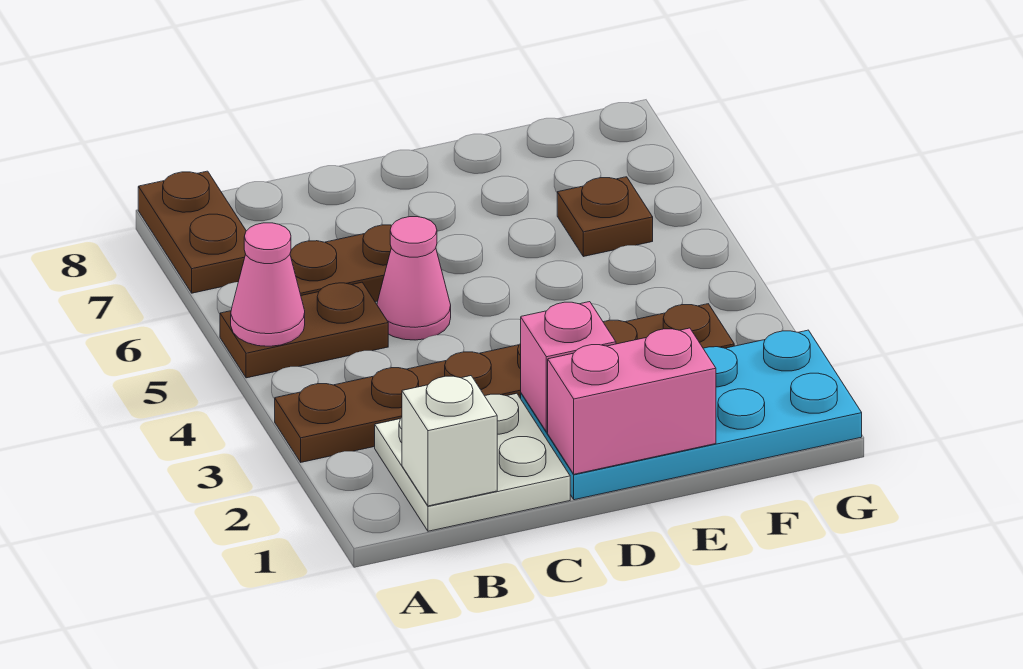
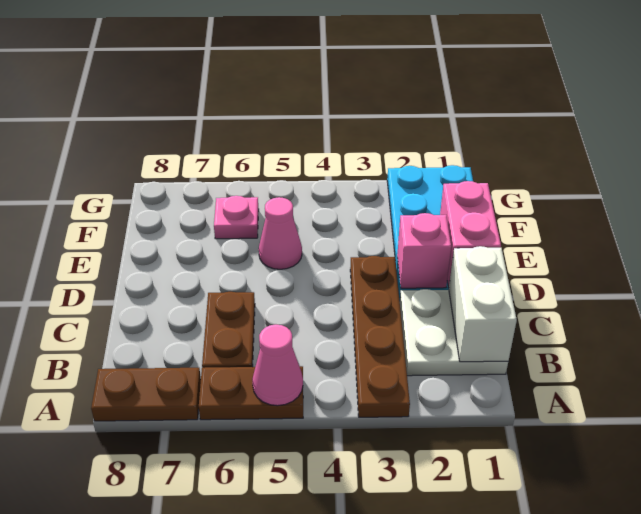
brown 1x6 plate [275,304,734,462] -> brown 1x4 plate [350,256,410,417]
brown 1x2 plate [220,282,388,378] -> brown 1x2 plate turned to [199,366,303,420]
white 1x1 brick [402,376,497,506] -> white 1x2 brick [449,246,517,362]
pink 1x1 cone [377,217,451,340] -> pink 1x1 cone moved to [259,197,302,269]
brown 1x1 plate [557,177,653,257] -> pink 1x1 plate [214,196,259,239]

